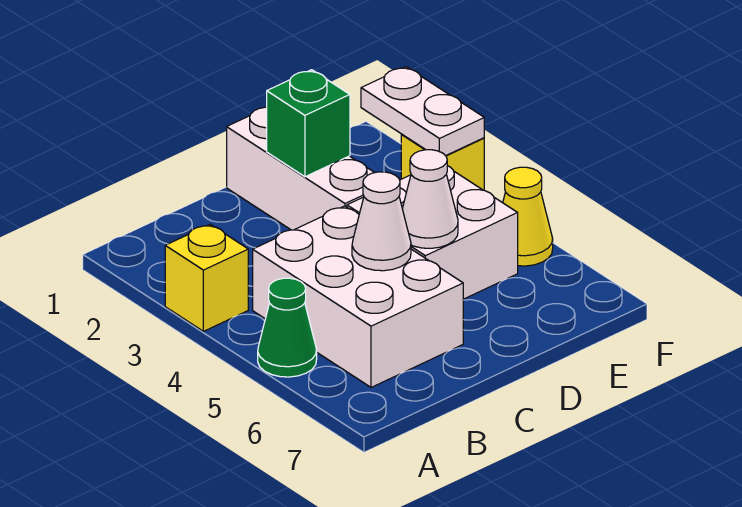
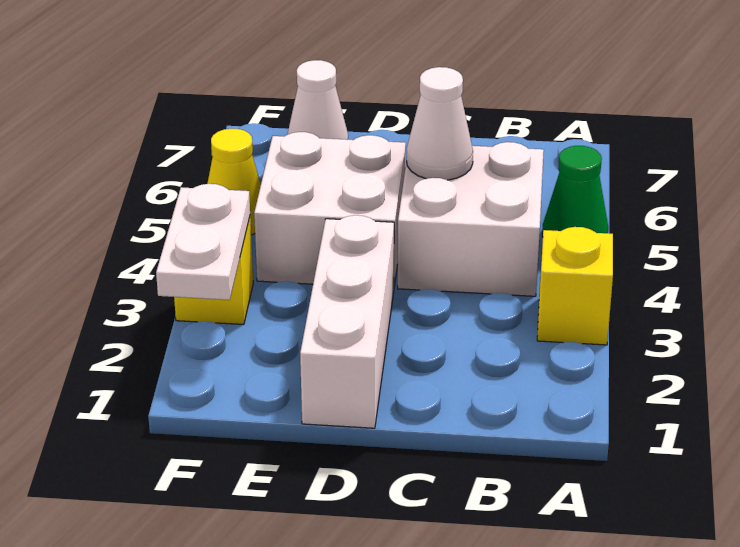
white 2x3 brick [253,206,463,387] -> white 2x2 brick [398,142,544,296]
green 1x1 brick [267,70,350,177] -> none
white 1x1 cone [402,150,458,248] -> white 1x1 cone moved to [287,60,348,140]

